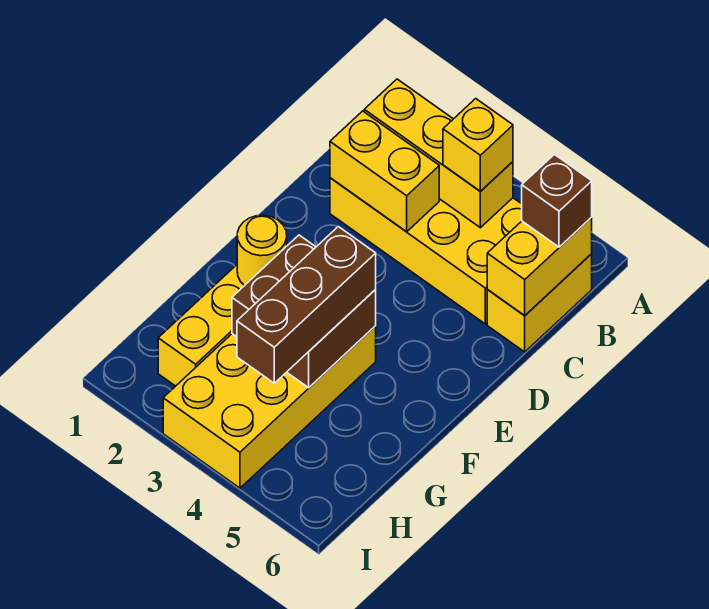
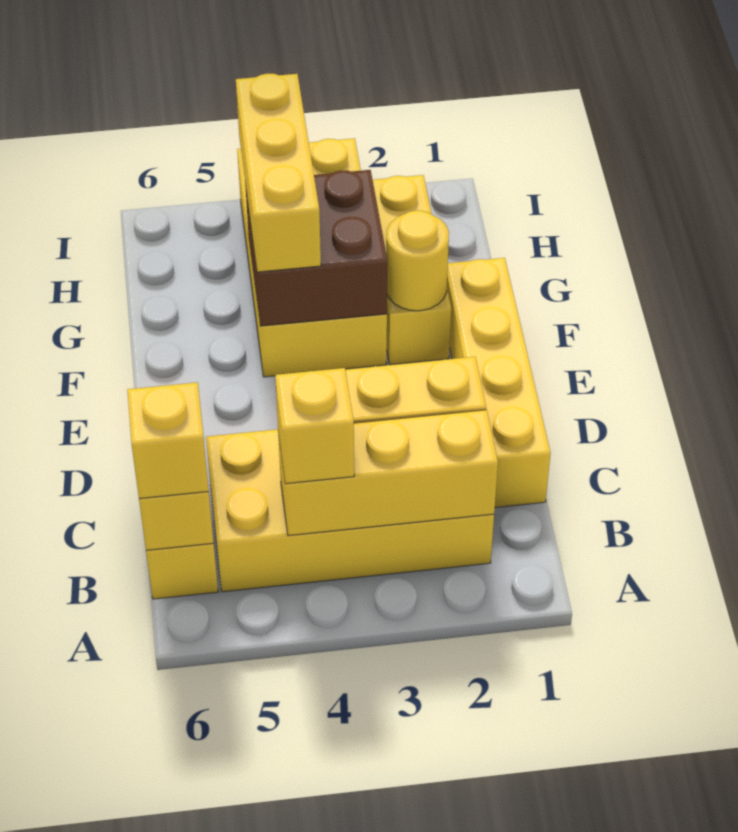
brown 1x1 brick [522,154,592,247] -> yellow 1x1 brick [127,382,209,499]
none -> yellow 1x4 brick [447,258,551,508]
brown 1x3 brick [237,227,376,383] -> yellow 1x3 brick [236,74,321,272]

